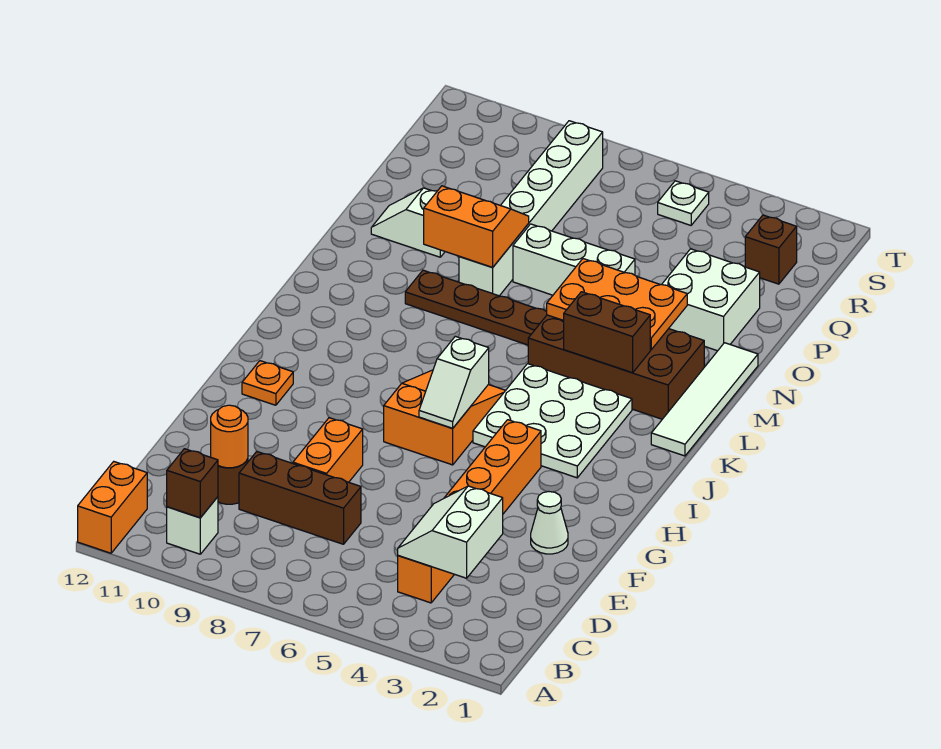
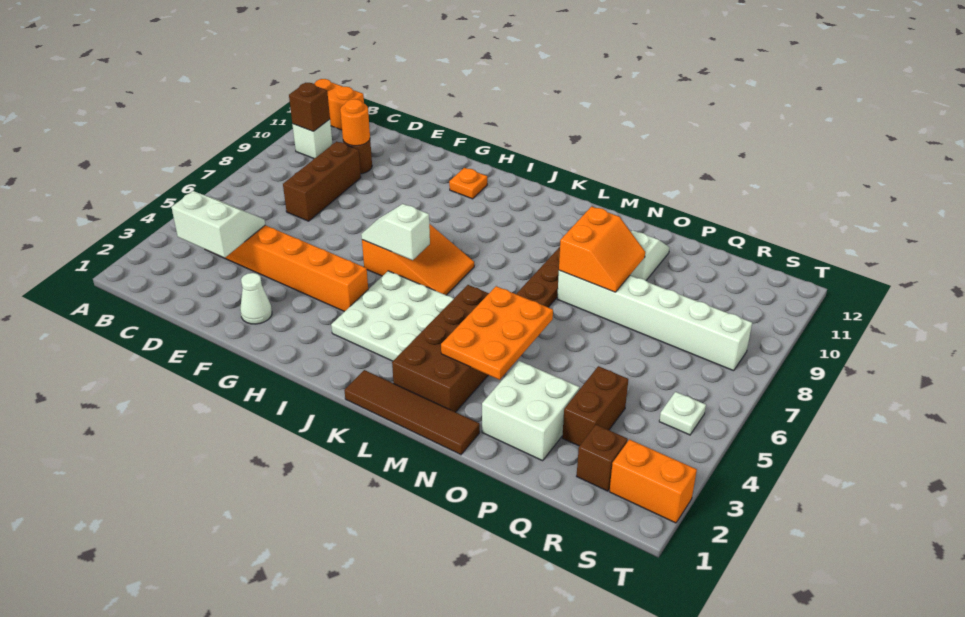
orange 1x2 brick [293,418,363,482] -> orange 1x2 brick moved to [609,440,697,523]
white 1x4 tile [651,343,758,456] -> brown 1x4 tile [344,370,480,455]
brown 1x2 brick [564,292,650,373] -> brown 1x2 brick moved to [562,366,628,446]
white 1x3 brick [513,224,635,295] -> none

